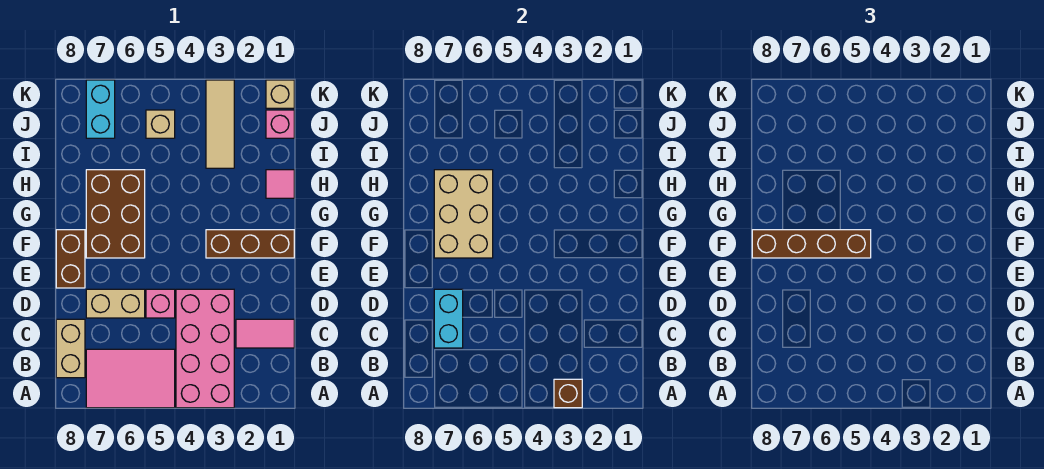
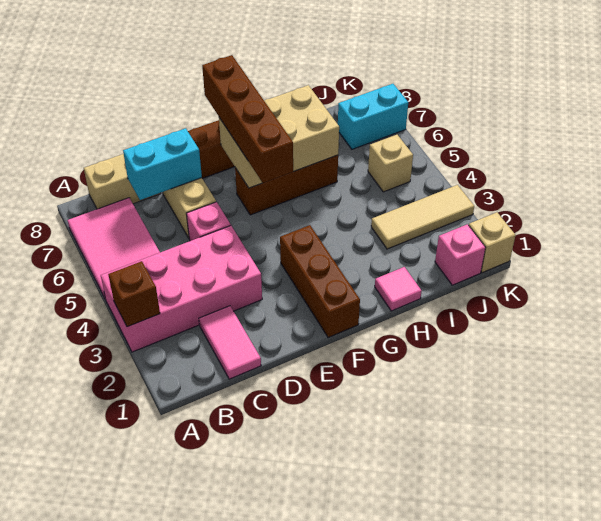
brown 2x3 brick [86,170,145,258] -> brown 1x3 brick [235,155,338,215]

